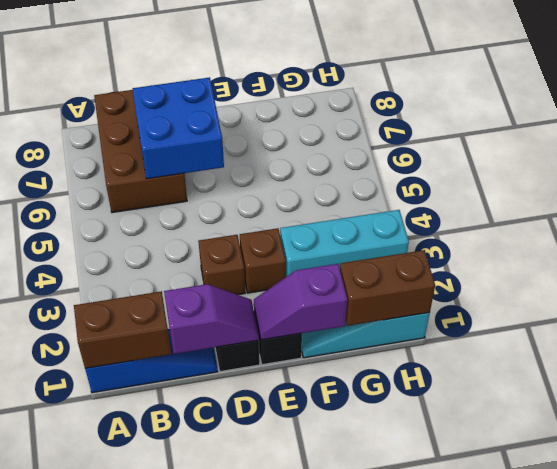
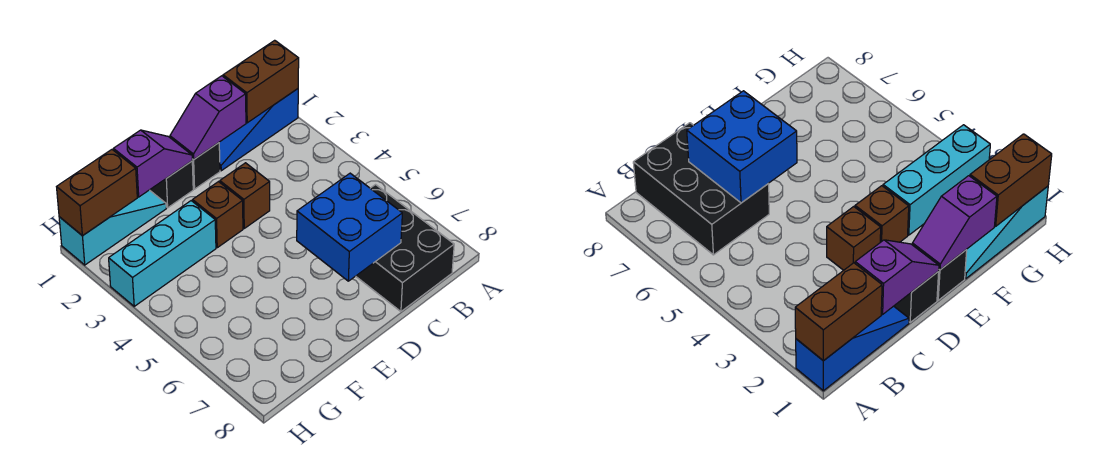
brown 2x3 brick [94,90,187,213] -> black 2x3 brick [356,185,454,311]

